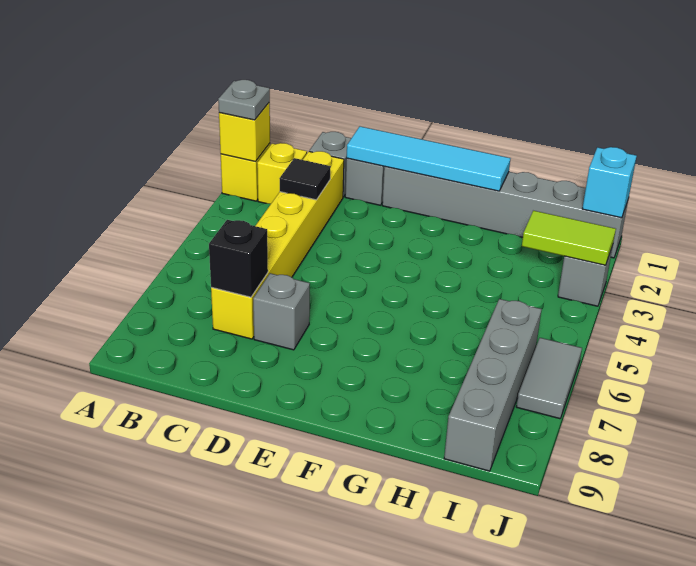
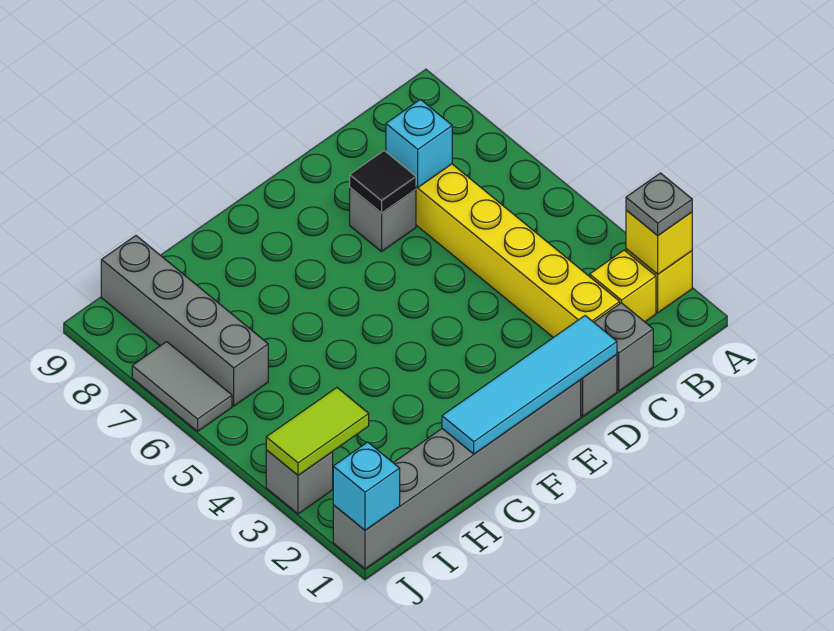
black 1x1 tile [279,158,331,200] -> black 1x1 tile moved to [350,151,416,213]
black 1x1 brick [209,220,268,297] -> cyan 1x1 brick [386,99,452,188]

